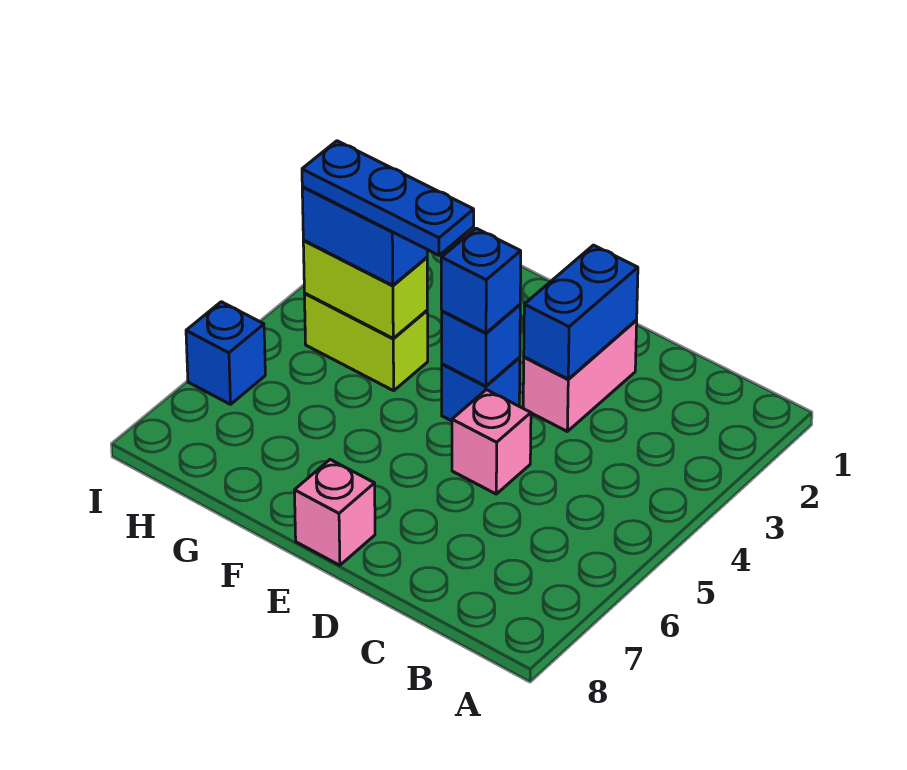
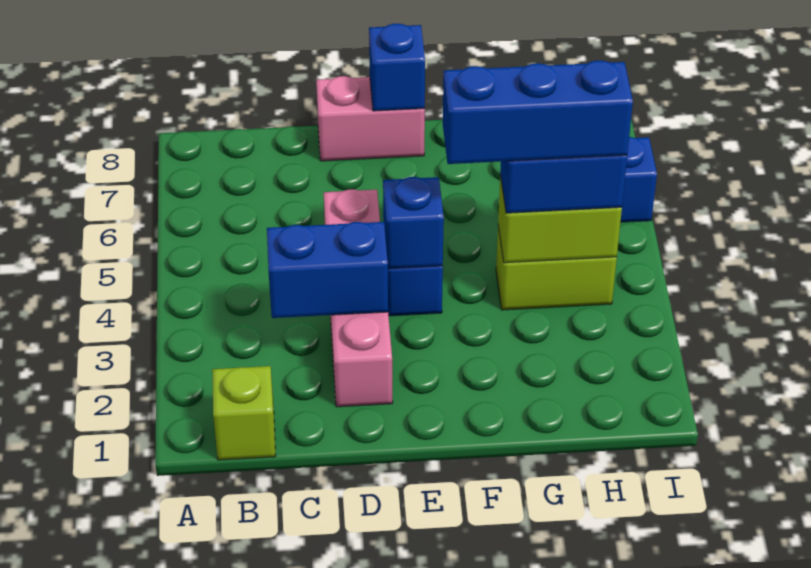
none -> lime 1x1 brick [212,366,276,460]
blue 1x2 brick [524,245,638,379] -> blue 1x2 brick turned to [267,222,388,318]
blue 1x1 brick [441,228,521,333] -> blue 1x1 brick moved to [369,24,425,111]
pink 1x1 brick [294,460,375,565] -> pink 1x2 brick [316,76,425,161]
blue 1x3 plate [302,141,474,255] -> blue 1x3 brick [443,60,633,164]

